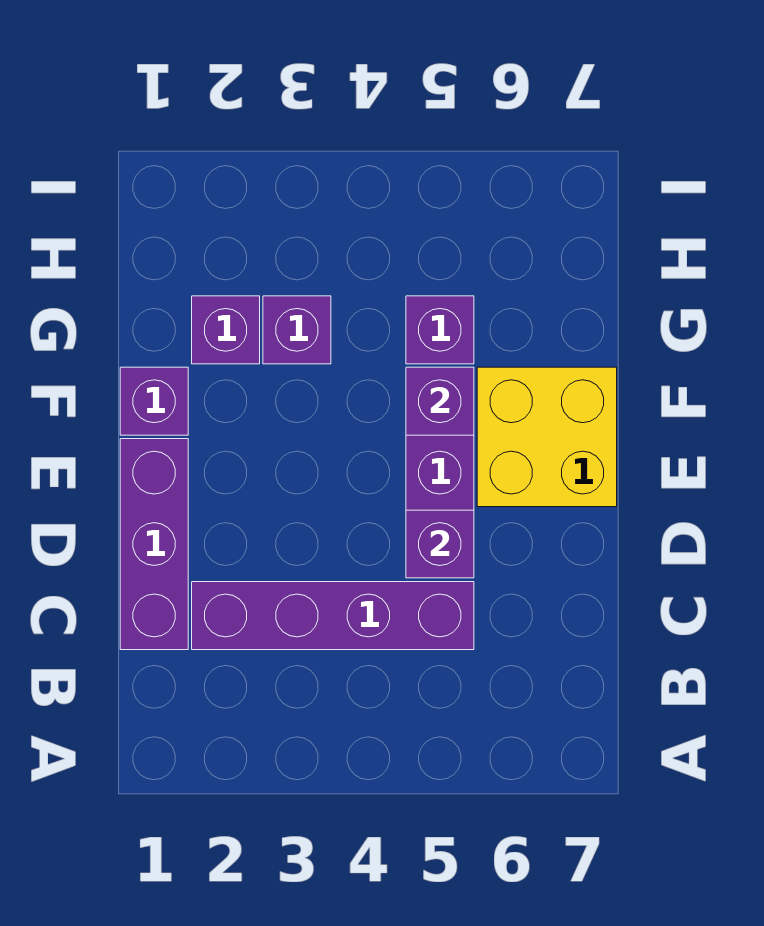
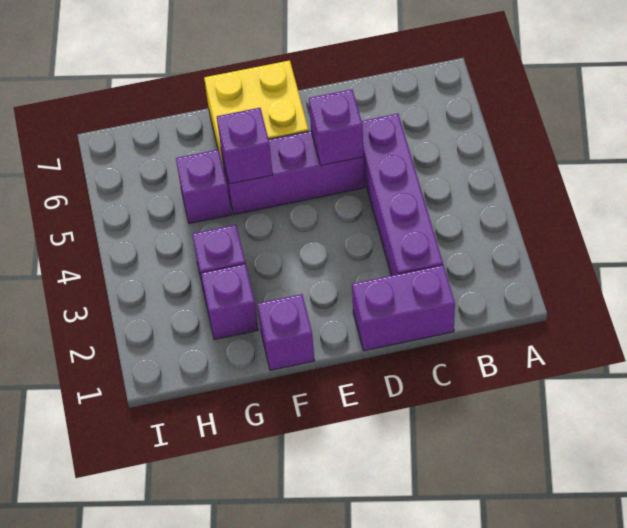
purple 1x3 brick [120,439,188,650] -> purple 1x2 brick [352,265,455,351]

